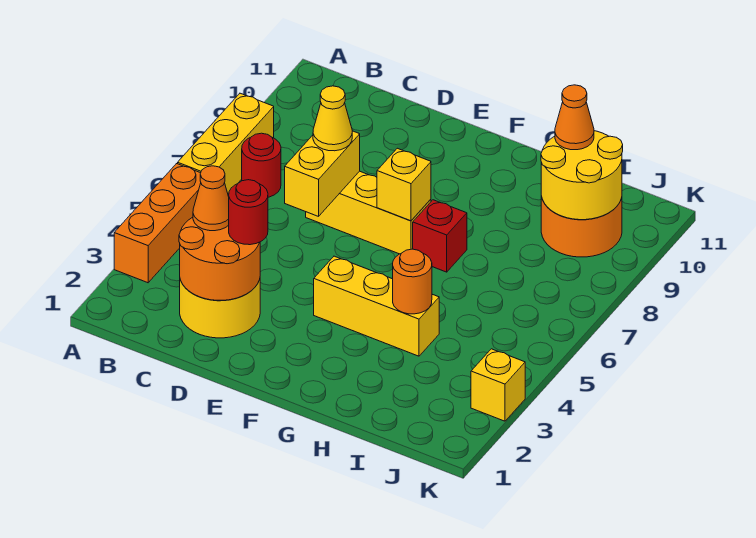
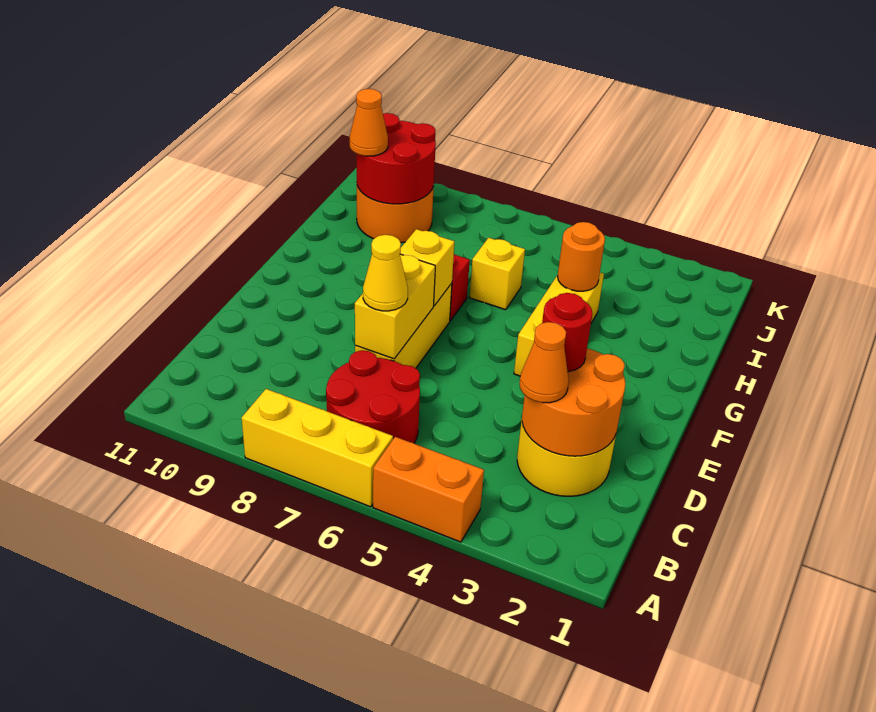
orange 1x3 brick [114,164,201,283] -> orange 1x2 brick [373,437,484,542]
red 1x1 round brick [242,133,281,197] -> red 2x2 round brick [326,350,420,443]
yellow 1x2 brick [285,131,360,216] -> yellow 1x2 brick turned to [355,254,435,359]
yellow 2x2 round brick [541,131,623,220] -> red 2x2 round brick [357,113,436,204]
yellow 1x1 brick [471,349,525,421] -> yellow 1x1 brick moved to [470,238,525,310]

